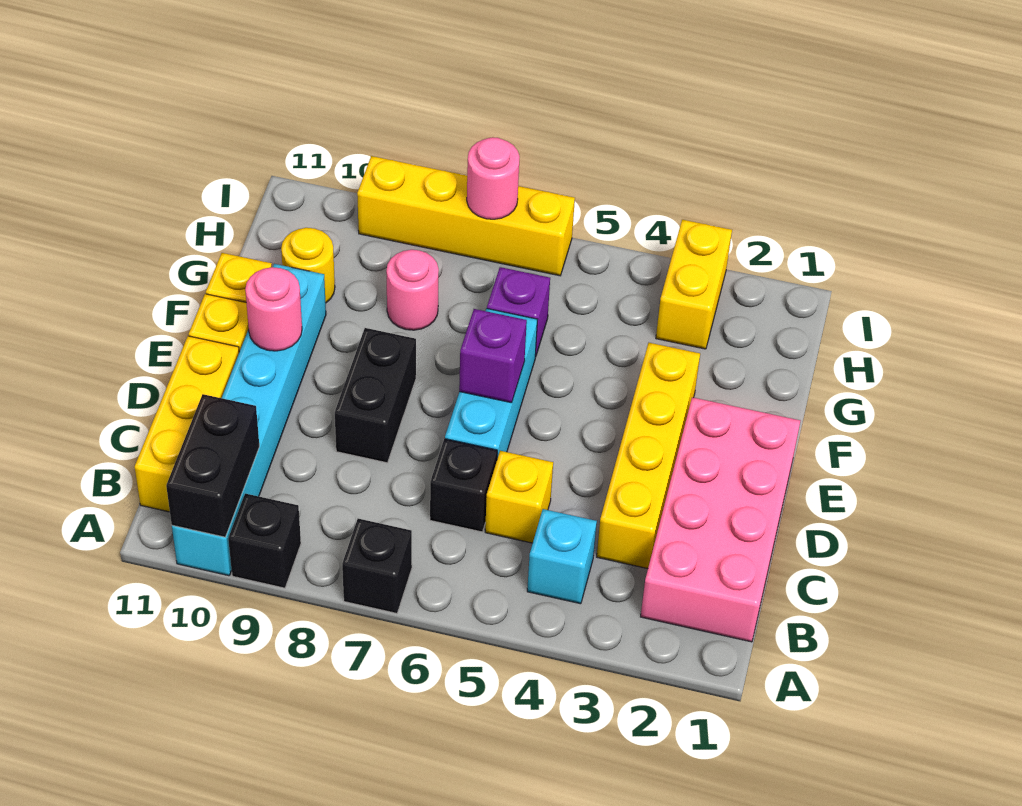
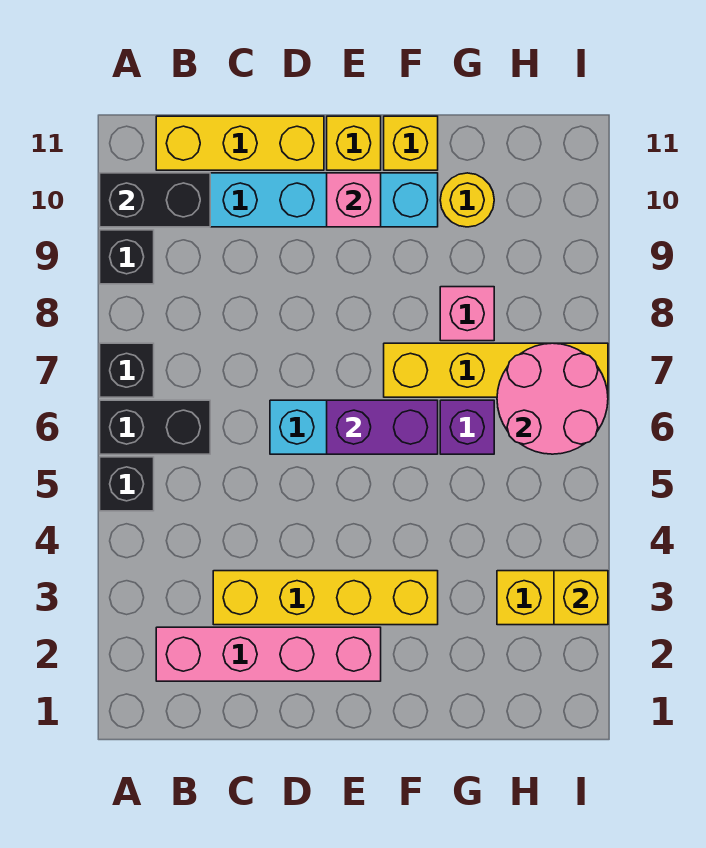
pink 2x4 brick [641,397,800,642] -> pink 1x4 brick [156,627,381,681]
cyan 1x1 brick [527,509,597,604] -> none
yellow 1x1 brick [485,451,553,543] -> yellow 1x1 brick moved to [554,571,608,625]
black 1x1 brick [430,439,497,532] -> black 1x1 brick moved to [100,457,154,511]
black 1x2 brick [335,328,416,463] -> black 1x2 brick moved to [100,400,210,454]
purple 1x1 brick [459,309,527,403] -> purple 1x2 brick [327,400,438,454]
pink 1x1 round brick [245,267,302,351] -> pink 1x1 brick [327,173,381,227]
pink 1x1 round brick [386,250,439,330] -> pink 1x1 brick [440,287,494,341]
yellow 1x4 brick [357,156,575,276] -> yellow 1x4 brick turned to [384,343,608,397]
pink 1x1 round brick [467,137,520,219] -> pink 2x2 round brick [497,343,608,454]

